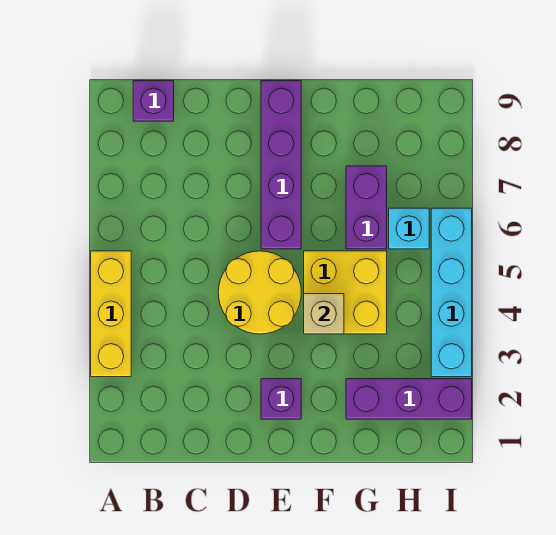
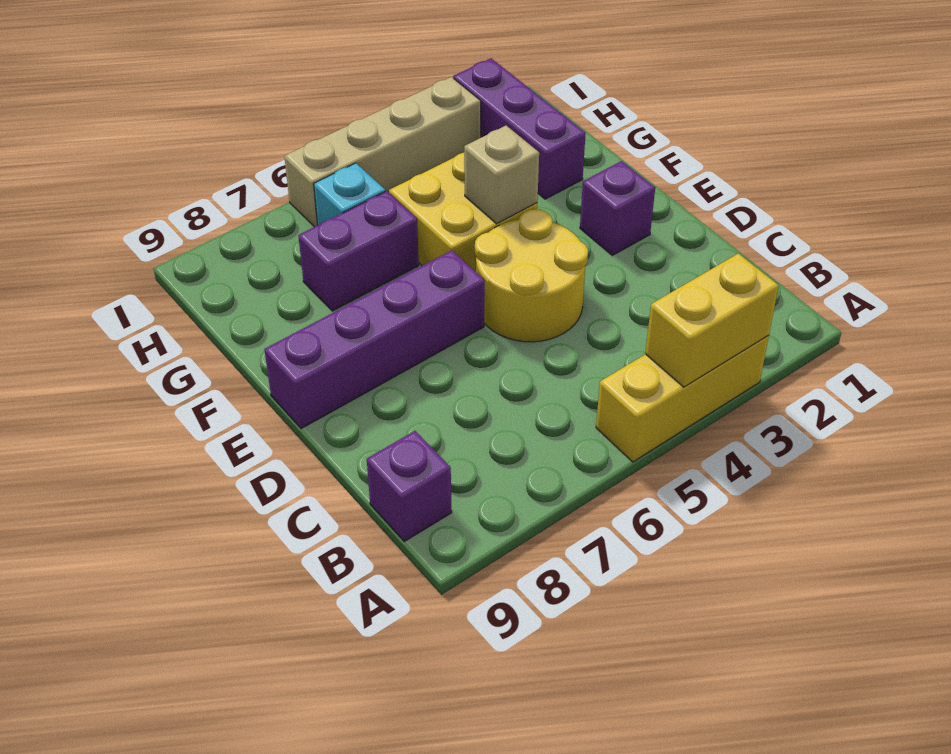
none -> yellow 1x2 brick [645,253,779,387]
cyan 1x4 brick [431,208,472,377] -> tan 1x4 brick [284,77,481,227]

